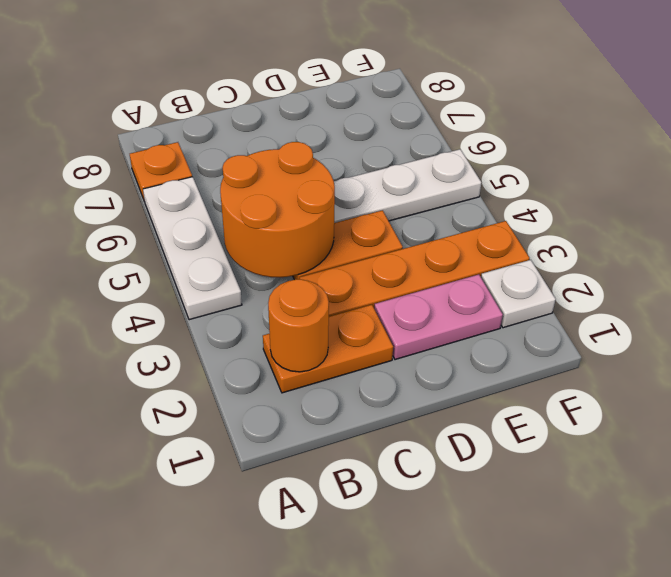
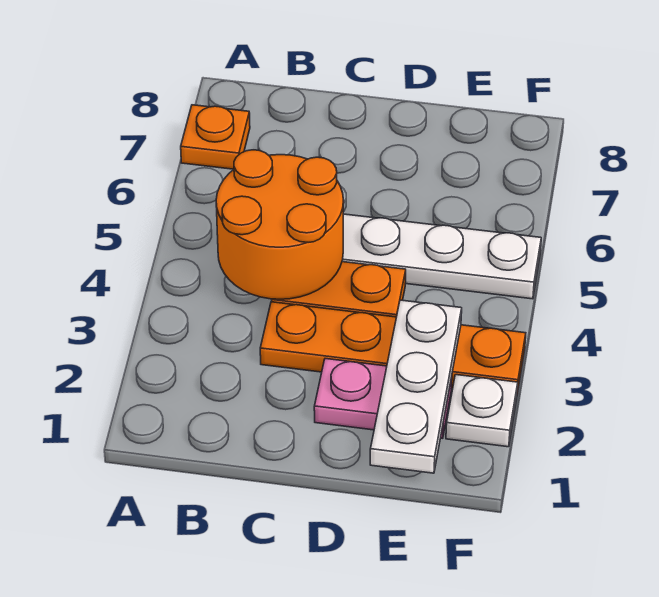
white 1x3 plate [143,177,242,320] -> white 1x3 plate moved to [370,300,462,473]
orange 1x2 plate [263,305,393,393] -> none
orange 1x1 round brick [268,279,329,372] -> none

